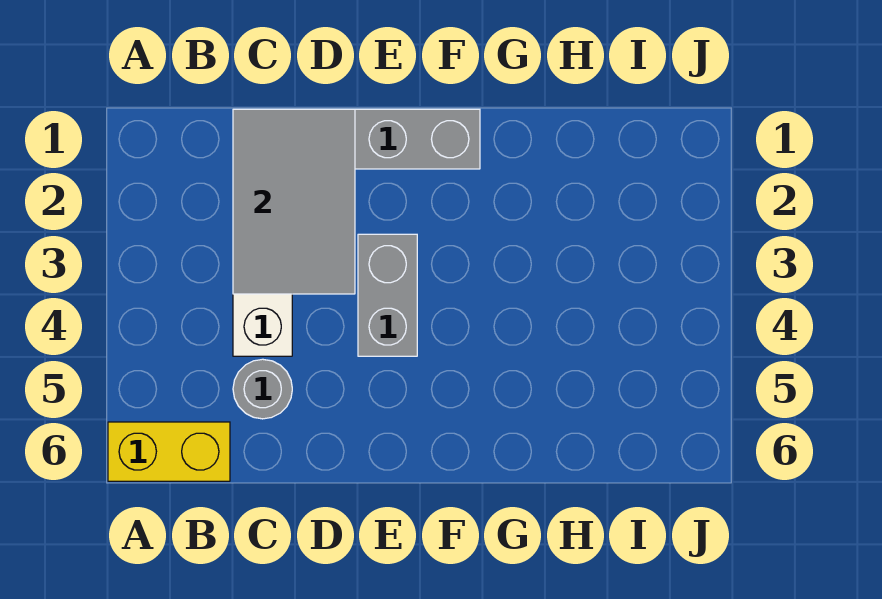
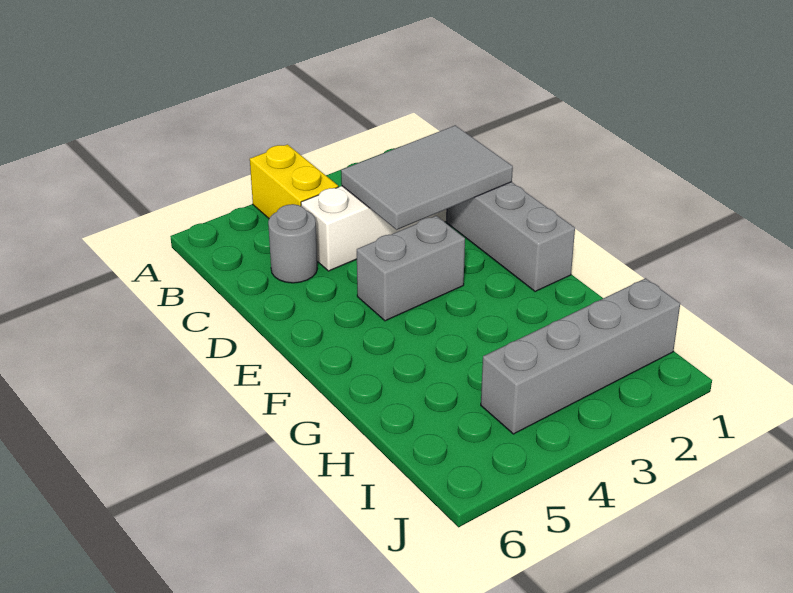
yellow 1x2 brick [108,422,230,481] -> yellow 1x2 brick moved to [250,144,338,218]
none -> grey 1x4 brick [481,278,680,434]

